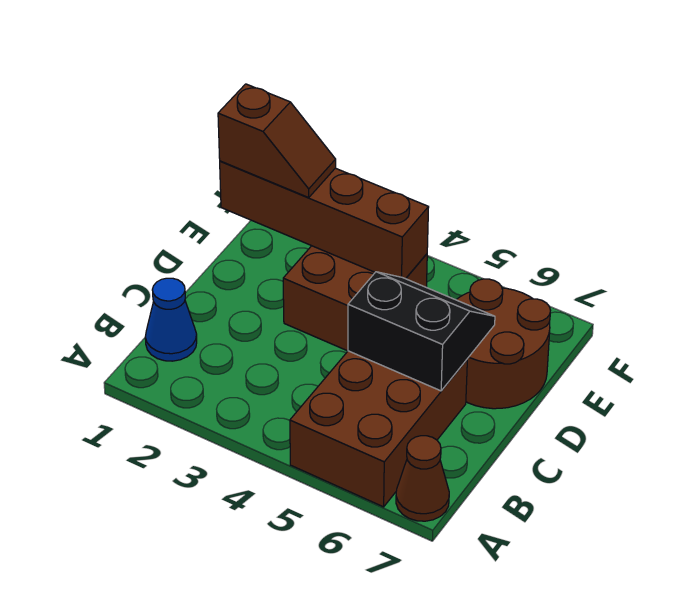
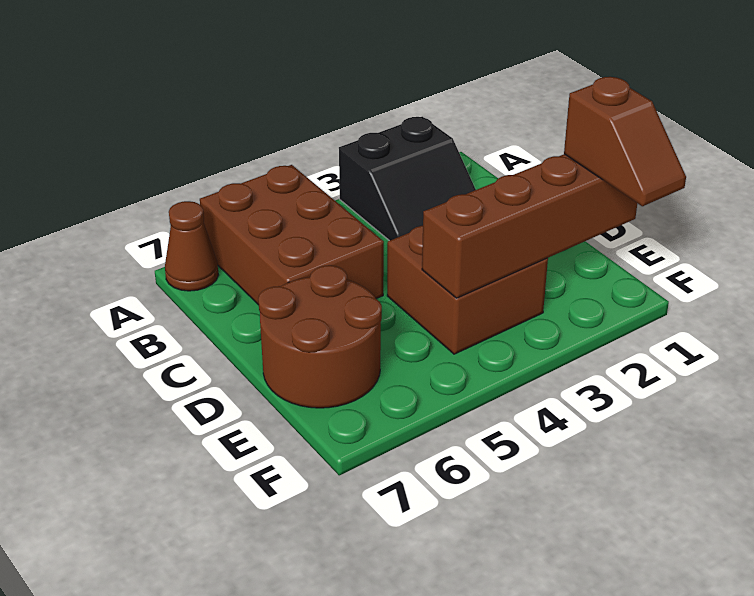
blue 1x1 cone [145,278,197,361] -> none
black 2x2 slope [348,272,495,391] -> black 2x2 slope moved to [339,117,476,241]
brown 1x2 slope [218,84,336,198] -> brown 1x2 slope turned to [564,77,686,206]

